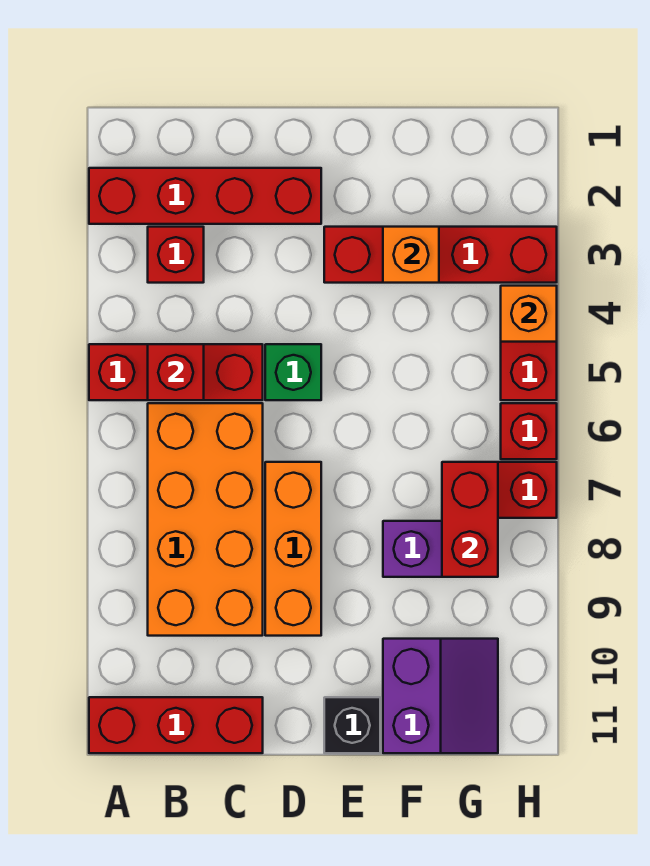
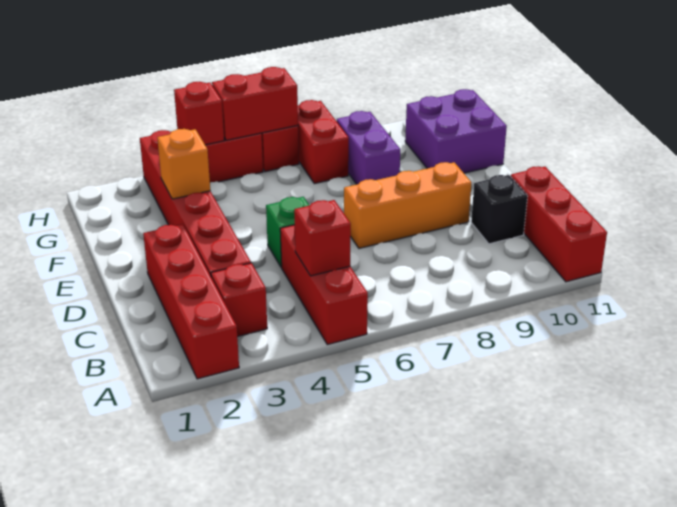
orange 2x4 brick [148,403,263,636] -> none
red 1x4 brick [324,227,557,283] -> red 1x6 brick [140,130,251,276]
black 1x1 brick [324,697,380,753] -> black 1x1 brick moved to [471,175,528,244]
purple 2x2 slope [383,639,498,753] -> purple 2x2 brick [405,89,507,173]
red 1x2 brick [442,462,498,577] -> red 1x2 brick moved to [212,67,298,140]
orange 1x1 brick [501,286,557,342] -> red 1x1 brick [174,82,224,145]

